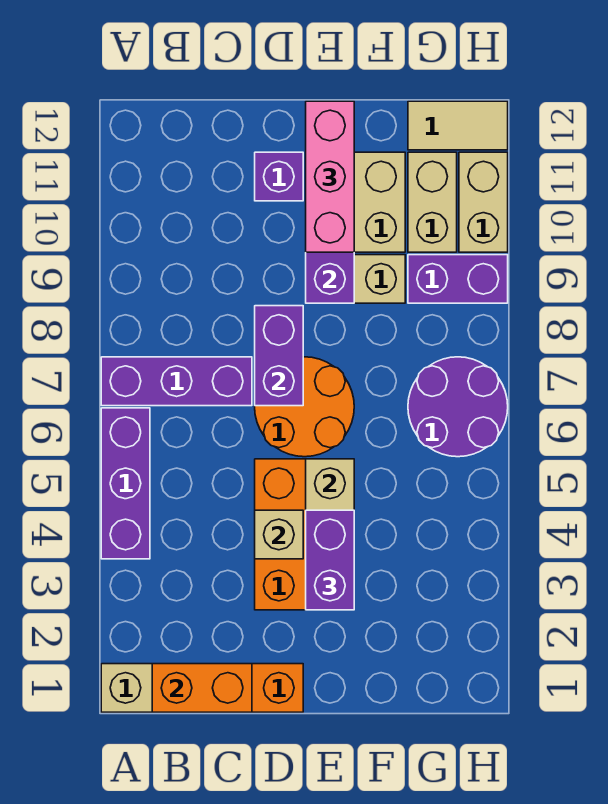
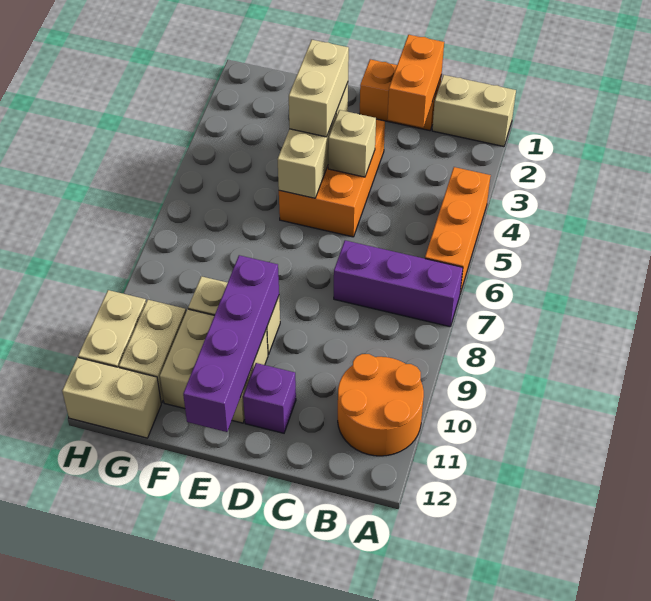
purple 1x3 brick [101,408,150,559] -> orange 1x3 brick [425,167,491,293]
orange 1x2 brick [152,664,252,712] -> orange 1x2 brick turned to [387,35,444,128]
orange 2x2 round brick [255,357,354,457] -> orange 2x2 round brick moved to [338,354,424,456]
purple 1x2 brick [255,306,303,406] -> none
purple 1x2 brick [306,510,354,610] -> tan 1x2 brick [289,40,349,137]
pink 1x3 brick [306,101,354,252] -> none
purple 2x2 round brick [408,357,508,457] -> none
purple 1x2 brick [408,255,508,303] -> none
tan 1x2 tile [408,101,508,150] -> tan 1x2 brick [62,357,161,438]

